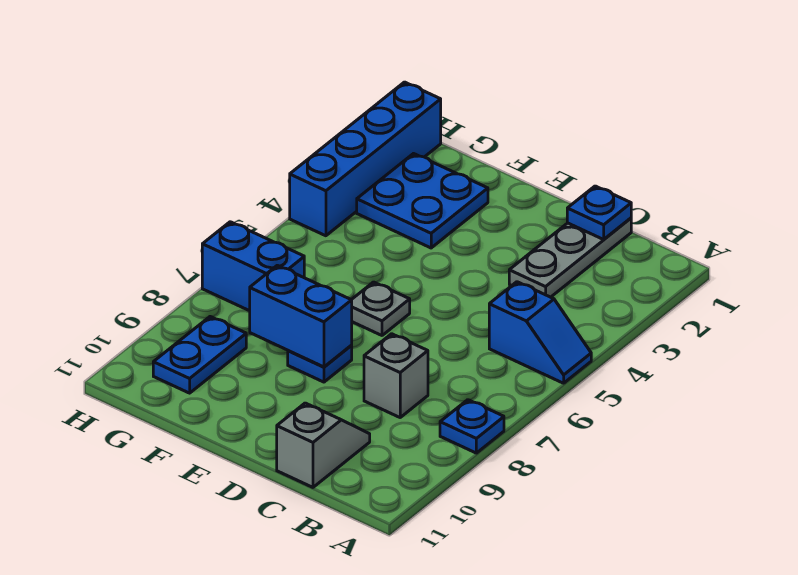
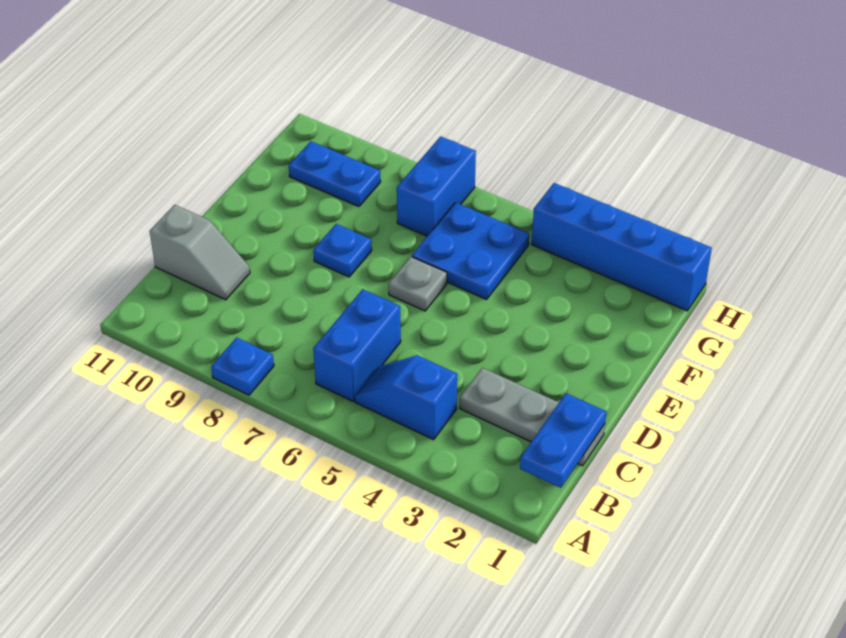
blue 1x2 slope [489,282,591,383] -> blue 1x2 slope turned to [355,355,457,440]
blue 1x1 plate [567,186,631,239] -> blue 1x2 plate [520,393,606,488]
grey 1x1 brick [364,334,428,417] -> none
blue 1x2 brick [250,265,352,367] -> blue 1x2 brick moved to [313,289,401,401]
blue 2x2 plate [357,154,488,248] -> blue 2x2 plate moved to [412,202,529,300]

